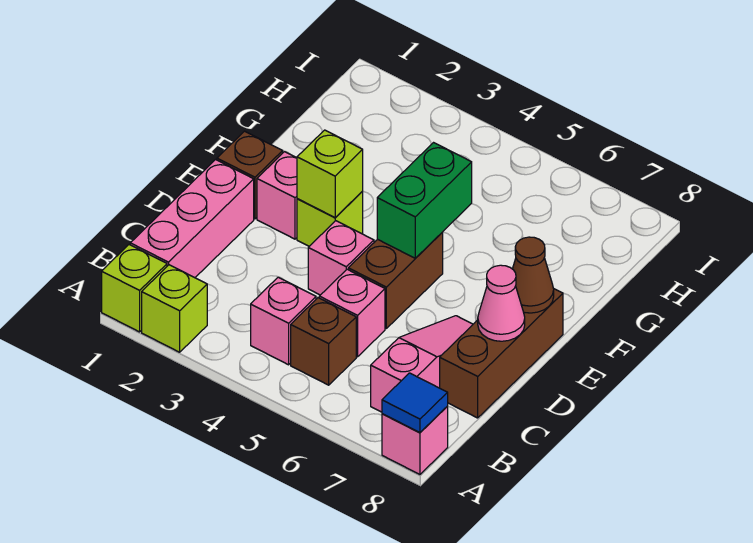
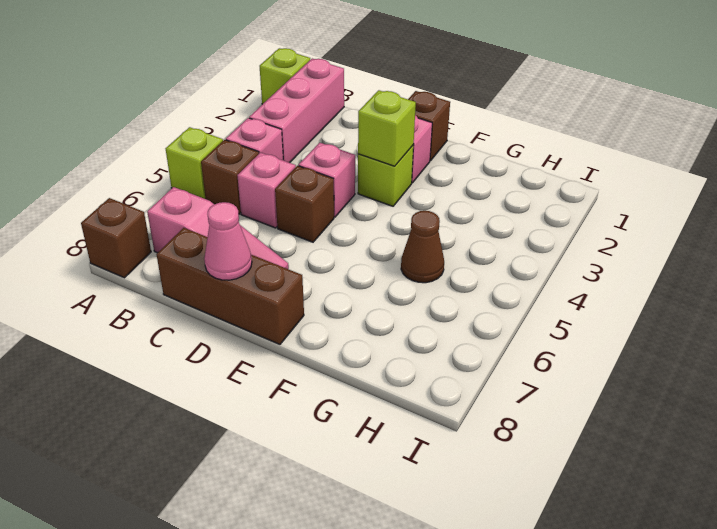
lime 1x1 brick [142,265,207,352] -> lime 1x1 brick moved to [166,127,223,199]
pink 1x1 brick [382,406,448,474] -> brown 1x1 brick [81,198,151,278]
blue 1x1 tile [382,373,448,432] -> none
pink 1x3 brick [130,160,254,278] -> pink 1x3 brick turned to [249,59,344,163]
brown 1x2 brick [348,232,443,328] -> brown 1x1 brick [275,166,334,242]
green 1x2 brick [377,143,472,258] -> none
brown 1x1 cone [513,237,554,313] -> brown 1x1 cone moved to [401,211,444,283]

